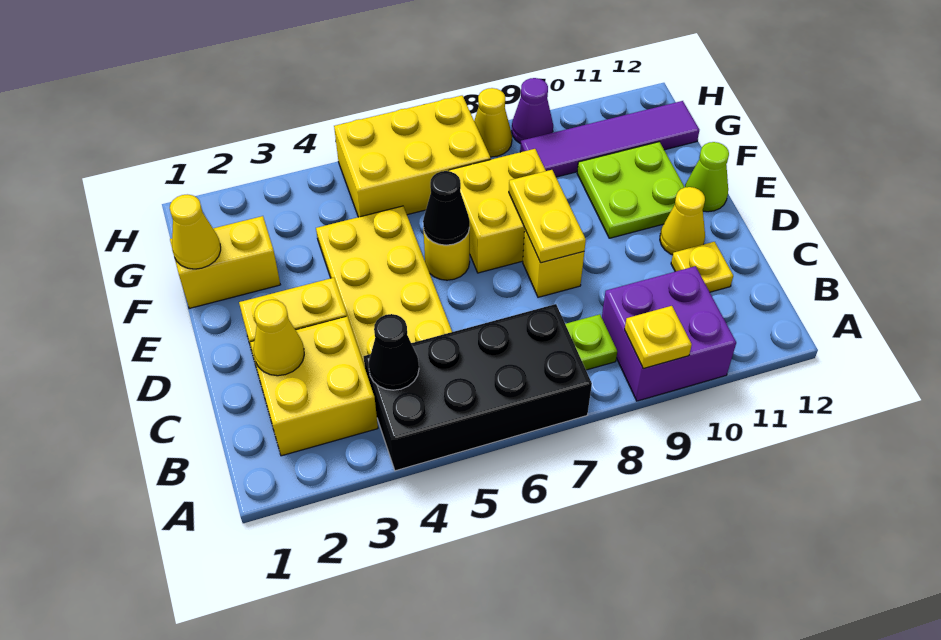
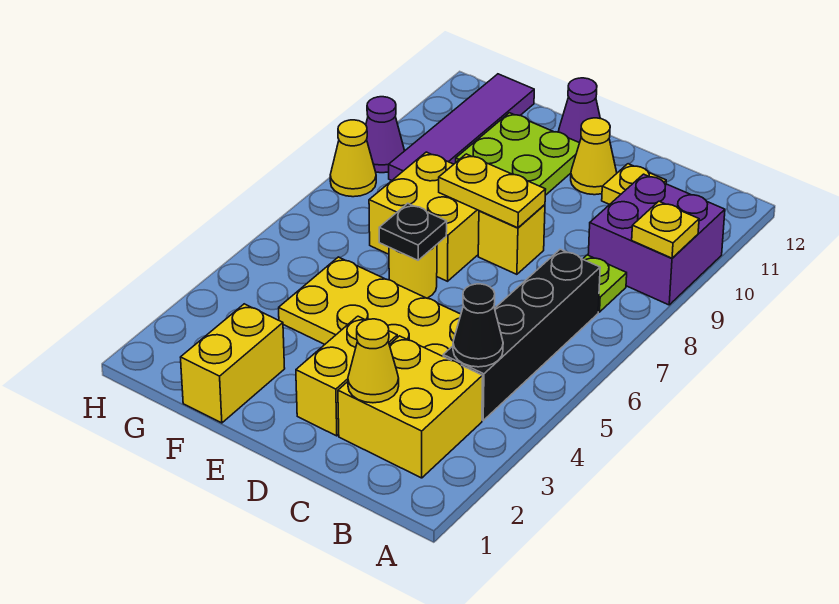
black 2x4 brick [364,304,592,471] -> black 1x4 brick [443,249,600,420]
black 1x1 cone [423,171,470,245] -> black 1x1 plate [379,203,447,260]
lime 1x1 cone [685,142,729,212] -> purple 1x1 cone [558,78,600,143]
yellow 1x1 cone [170,194,221,269] -> none
yellow 2x3 brick [334,96,491,217] -> none

